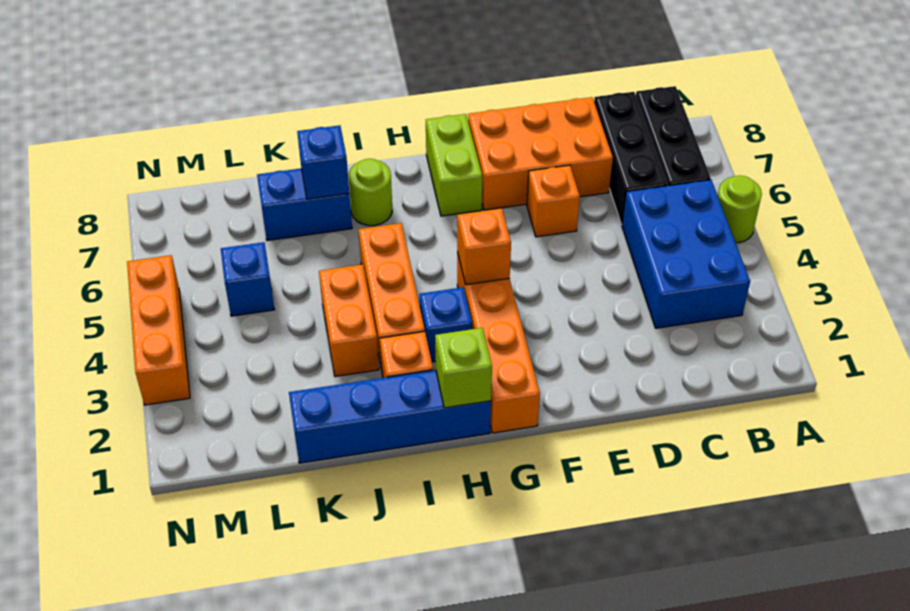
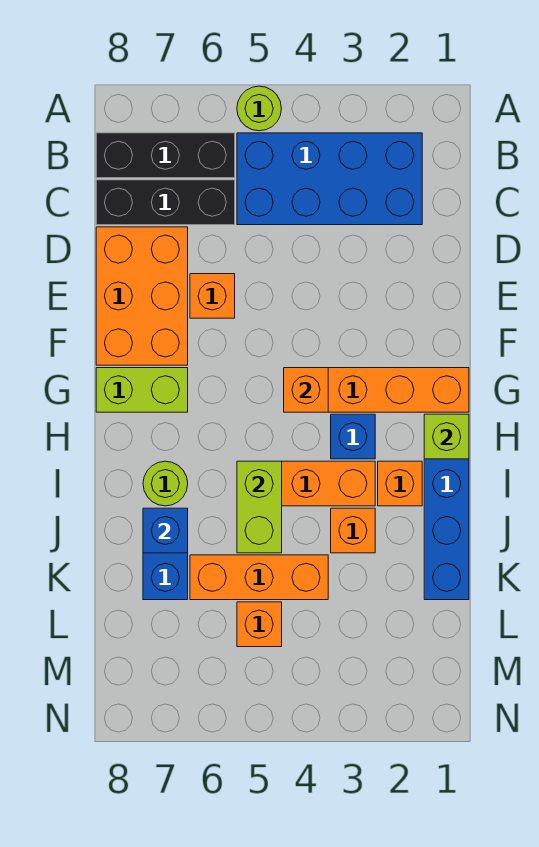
blue 2x3 brick [622,180,750,328] -> blue 2x4 brick [237,133,422,225]
none -> lime 1x2 brick [237,461,282,553]
orange 1x2 brick [319,265,379,377] -> orange 1x1 brick [331,508,375,553]
blue 1x1 brick [221,242,274,316] -> orange 1x1 brick [237,602,282,647]
orange 1x3 brick [127,255,190,405] -> orange 1x3 brick moved to [190,555,328,600]

